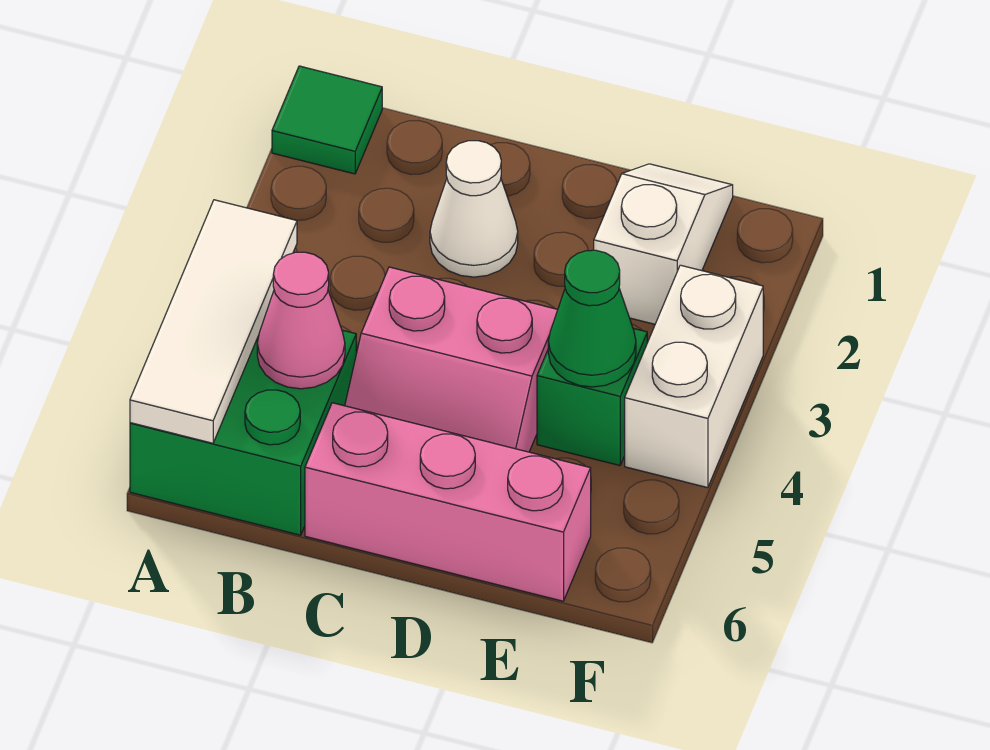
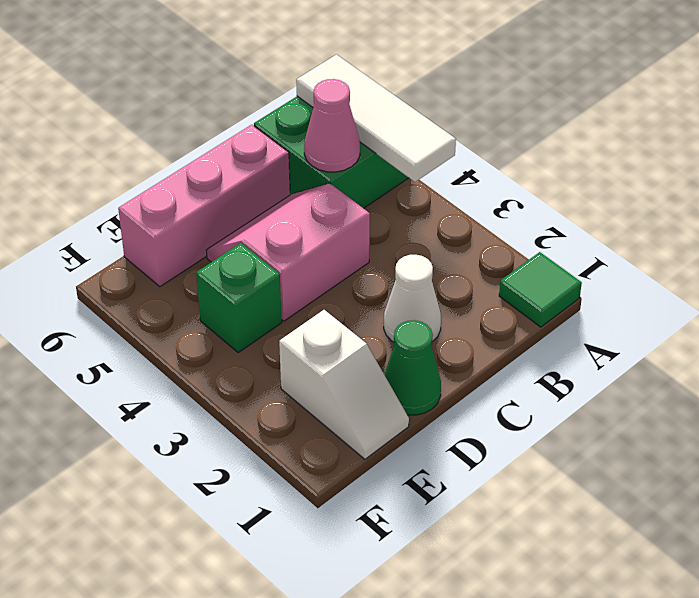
green 1x1 cone [548,250,636,387] -> green 1x1 cone moved to [384,320,441,415]
white 1x2 brick [625,265,763,488] -> none

